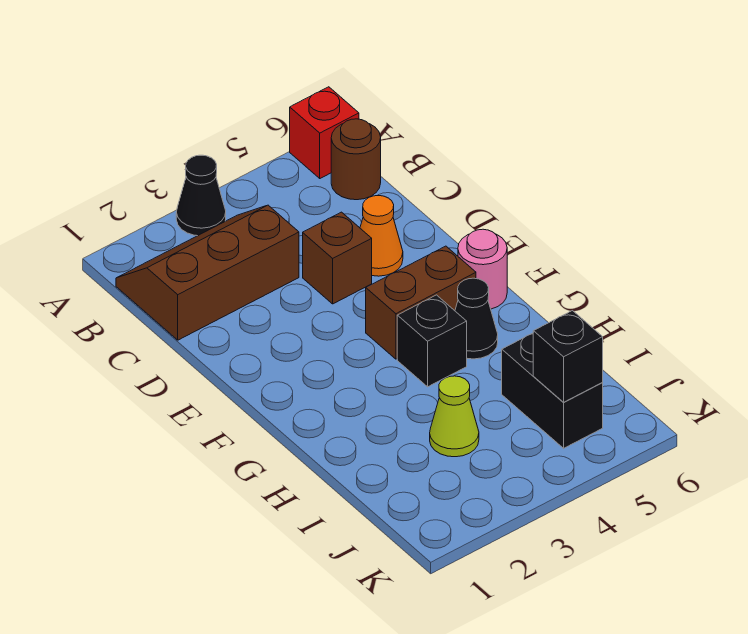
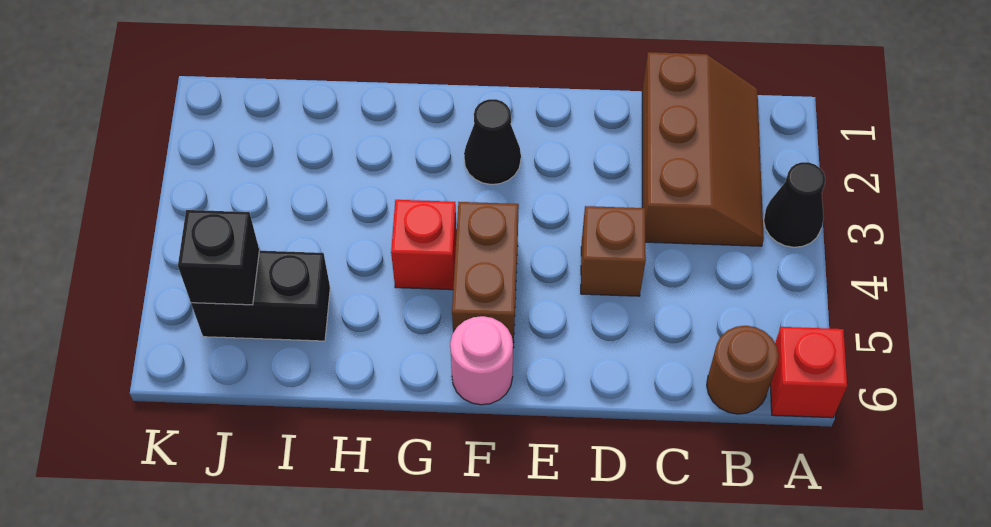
orange 1x1 cone [360,196,403,276] -> none
black 1x1 brick [397,295,467,387] -> red 1x1 brick [391,200,457,290]
black 1x1 cone [455,278,498,359] -> black 1x1 cone moved to [464,99,521,185]
lime 1x1 cone [430,376,479,457] -> none

